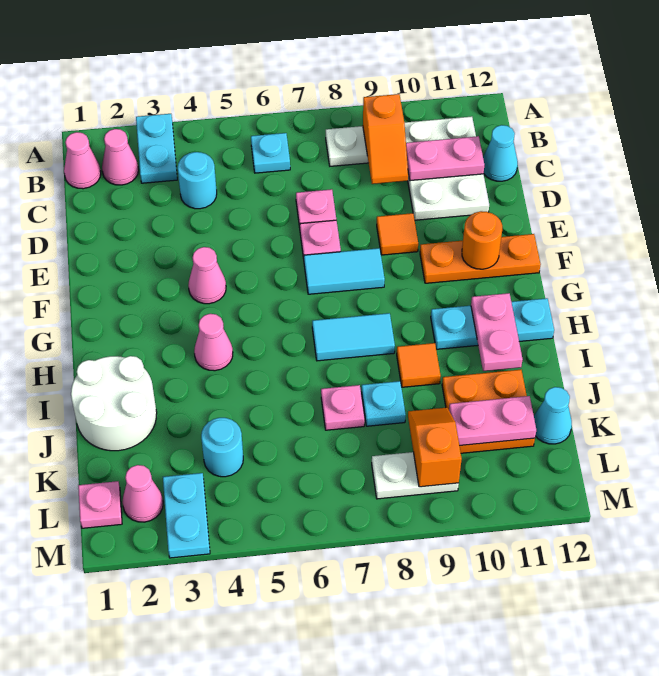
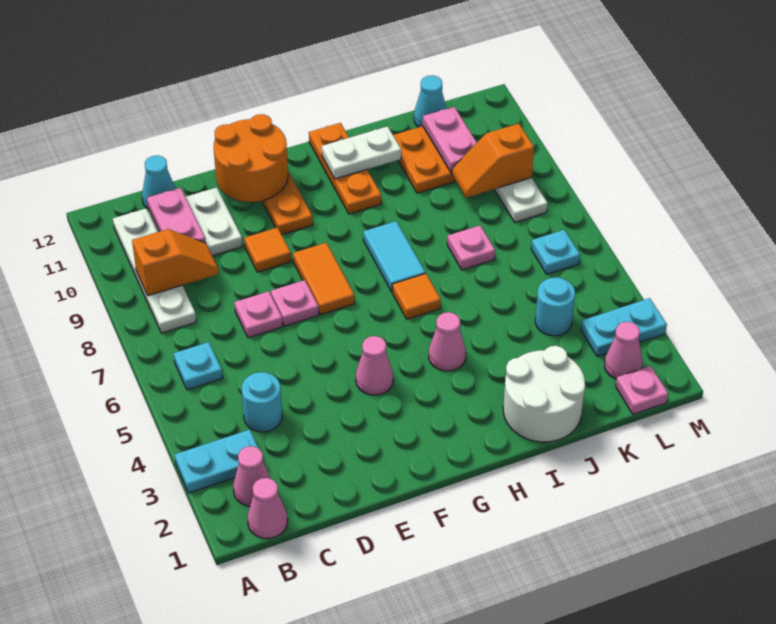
cyan 1x2 tile [304,248,385,294] -> orange 1x2 tile [293,243,355,315]
orange 1x1 round brick [462,211,502,269] -> orange 2x2 round brick [214,114,288,202]
cyan 1x3 plate [431,298,554,349] -> orange 1x3 plate [309,123,381,214]
pink 1x2 plate [471,293,523,371] -> white 1x2 plate [322,126,401,179]
orange 1x1 tile [397,343,441,387] -> orange 1x1 tile moved to [392,273,441,319]
cyan 1x1 plate [362,381,406,426] -> cyan 1x1 plate moved to [531,230,580,274]

